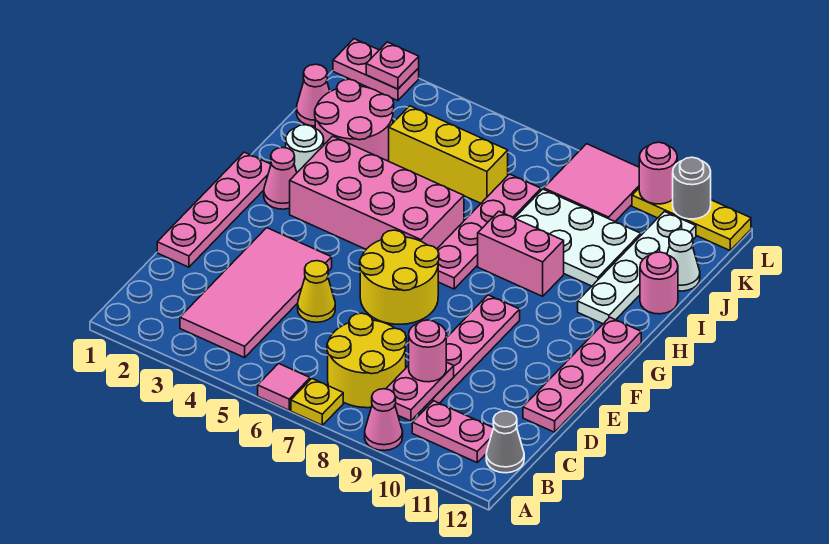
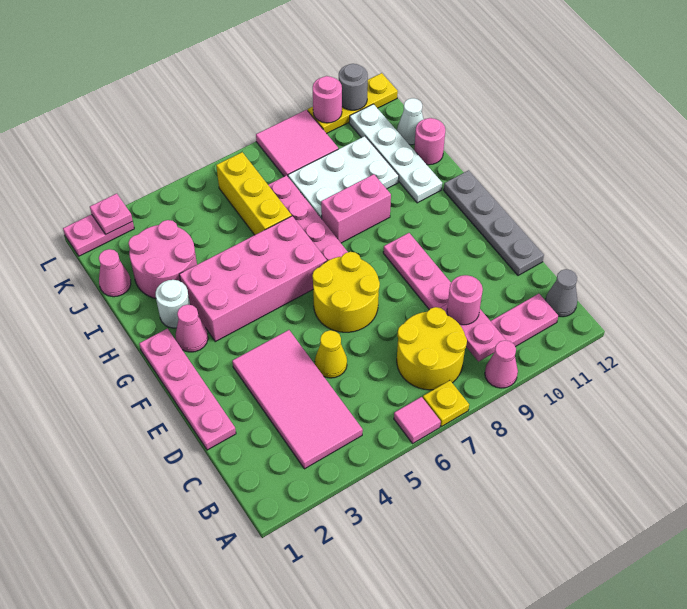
pink 1x4 plate [523,317,641,432] -> grey 1x4 plate [444,170,544,276]
yellow 1x3 brick [389,106,508,203] -> yellow 1x3 brick turned to [216,152,292,235]

